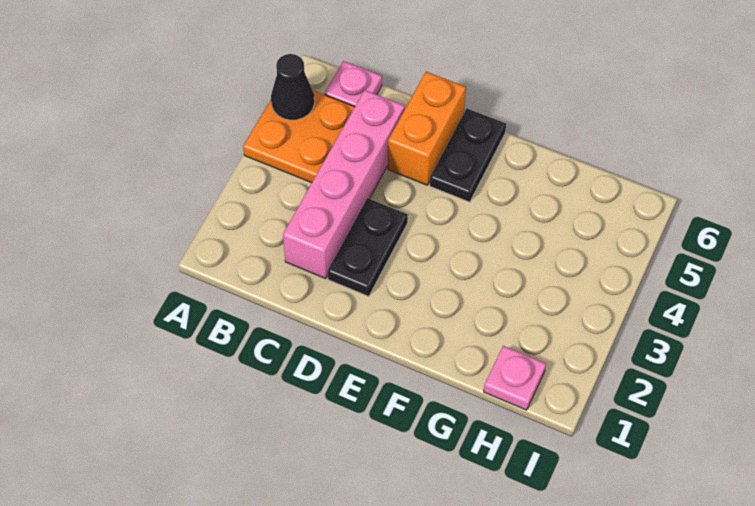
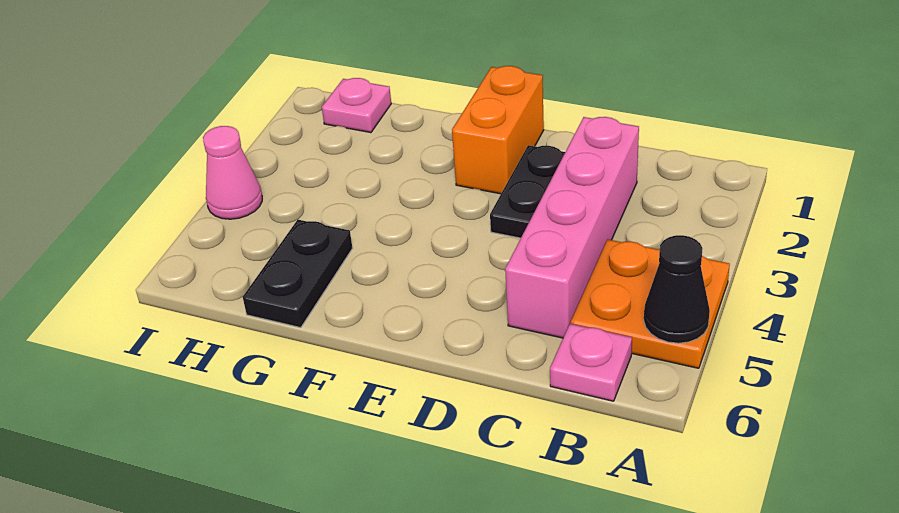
orange 1x2 brick [388,72,466,185] -> orange 1x2 brick moved to [452,66,544,194]
black 1x2 plate [430,108,506,202] -> black 1x2 plate moved to [243,220,352,328]
none -> pink 1x1 cone [203,126,262,219]

